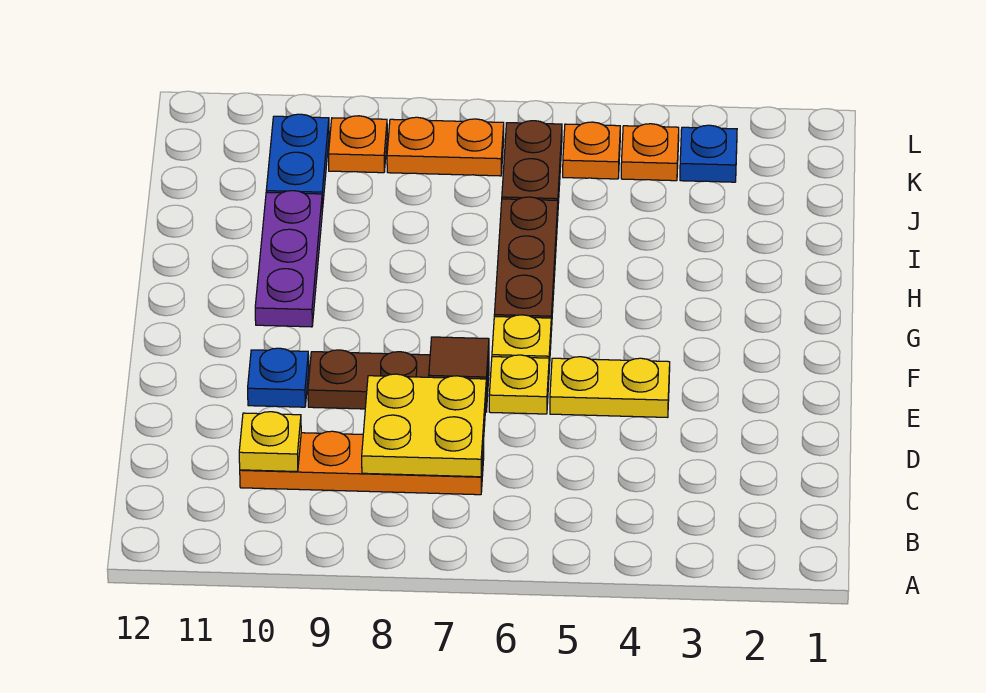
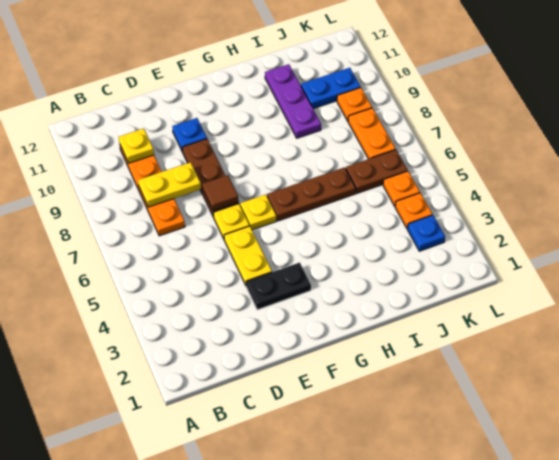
yellow 2x2 plate [362,374,486,477] -> yellow 1x2 plate [138,162,201,207]
none -> black 1x2 plate [246,262,311,310]
purple 1x3 plate [255,191,322,327] -> purple 1x3 plate turned to [265,64,321,138]

